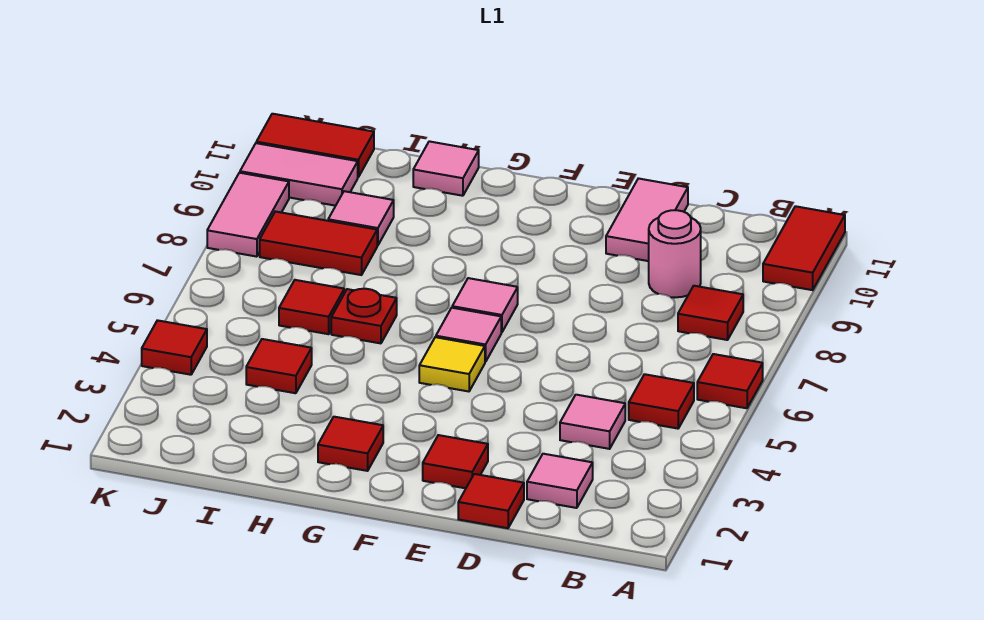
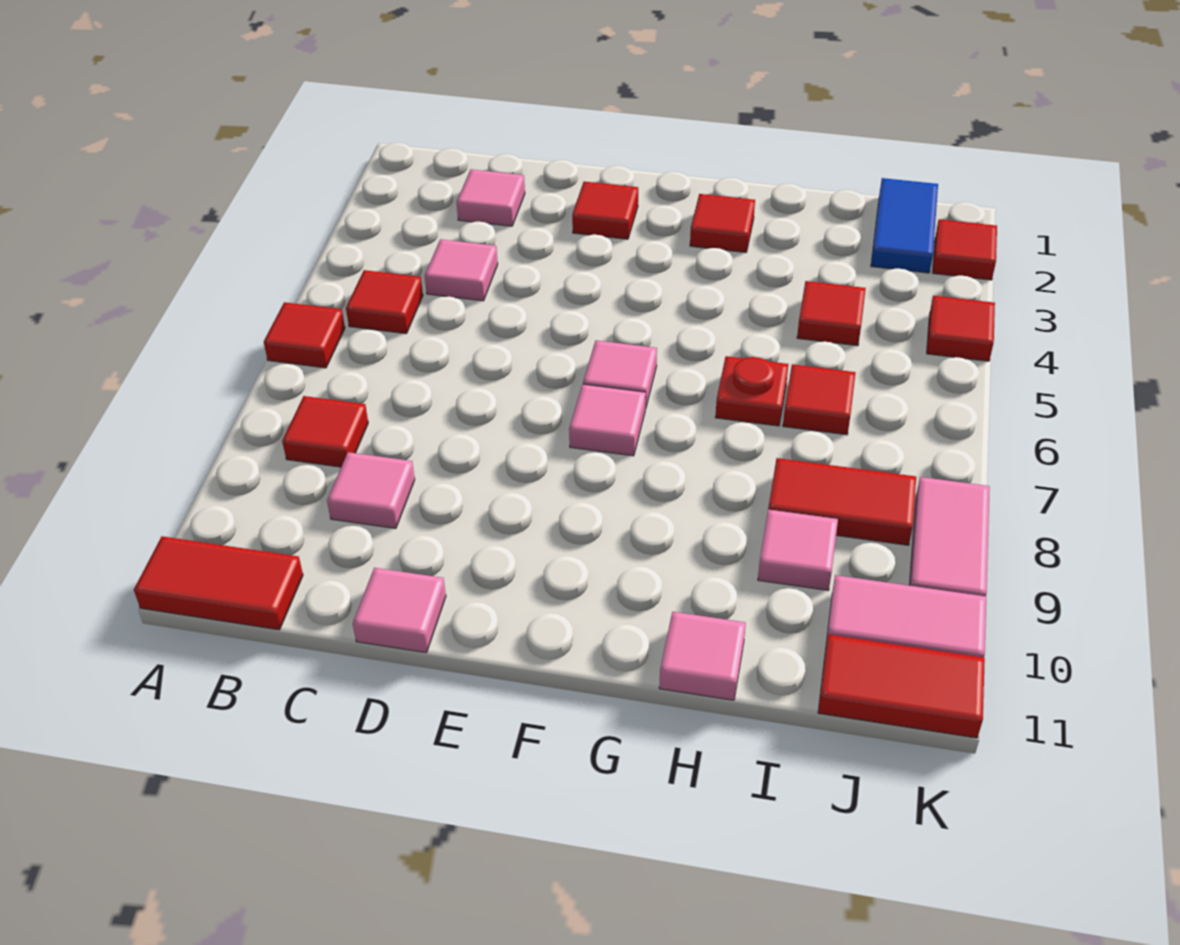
red 1x2 tile [763,206,845,290] -> red 1x2 tile turned to [134,536,303,630]
pink 1x1 round brick [649,210,701,297] -> pink 1x1 tile [327,452,415,529]
red 1x1 tile [458,474,524,528] -> red 1x1 tile moved to [933,219,997,280]
pink 1x2 tile [606,178,688,261] -> pink 1x1 tile [353,568,446,653]
yellow 1x1 tile [419,337,485,391] -> none
none -> blue 1x2 tile [871,178,938,273]

